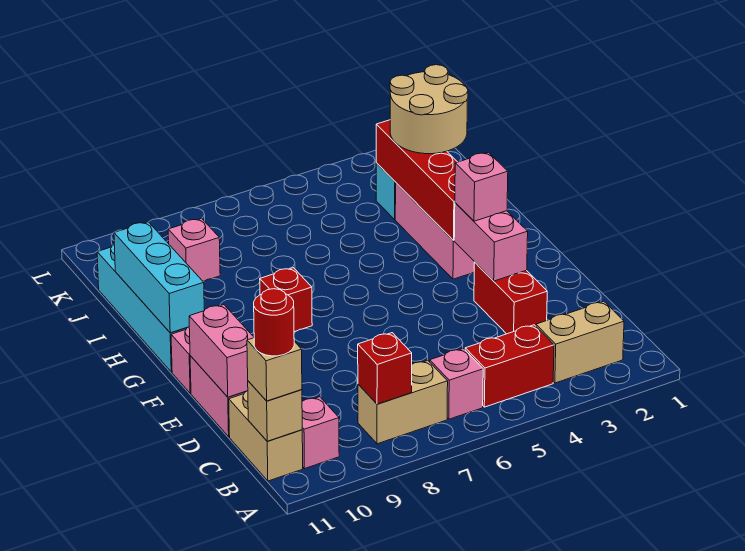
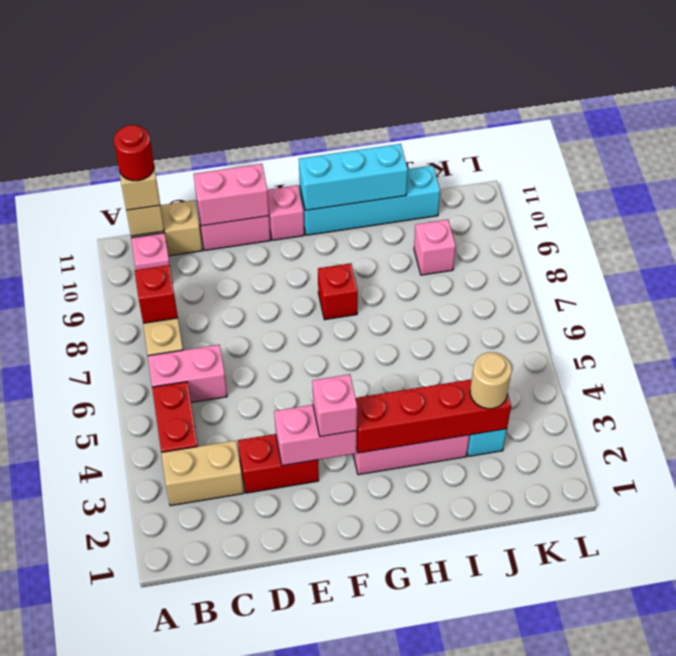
tan 1x2 brick [536,301,624,383] -> tan 1x2 brick turned to [161,440,244,506]
pink 1x1 brick [430,349,483,419] -> pink 1x2 brick [148,345,227,403]
tan 2x2 round brick [390,65,468,154] -> tan 1x1 round brick [470,352,512,409]

